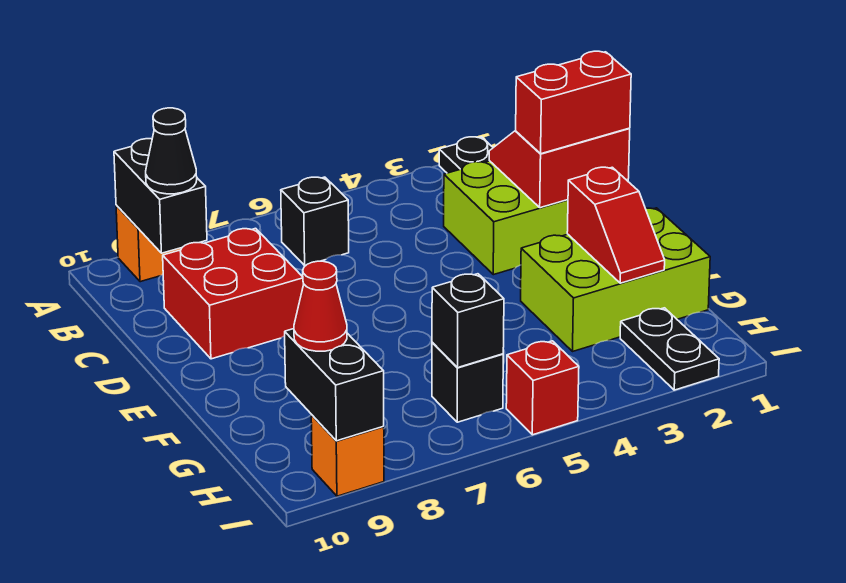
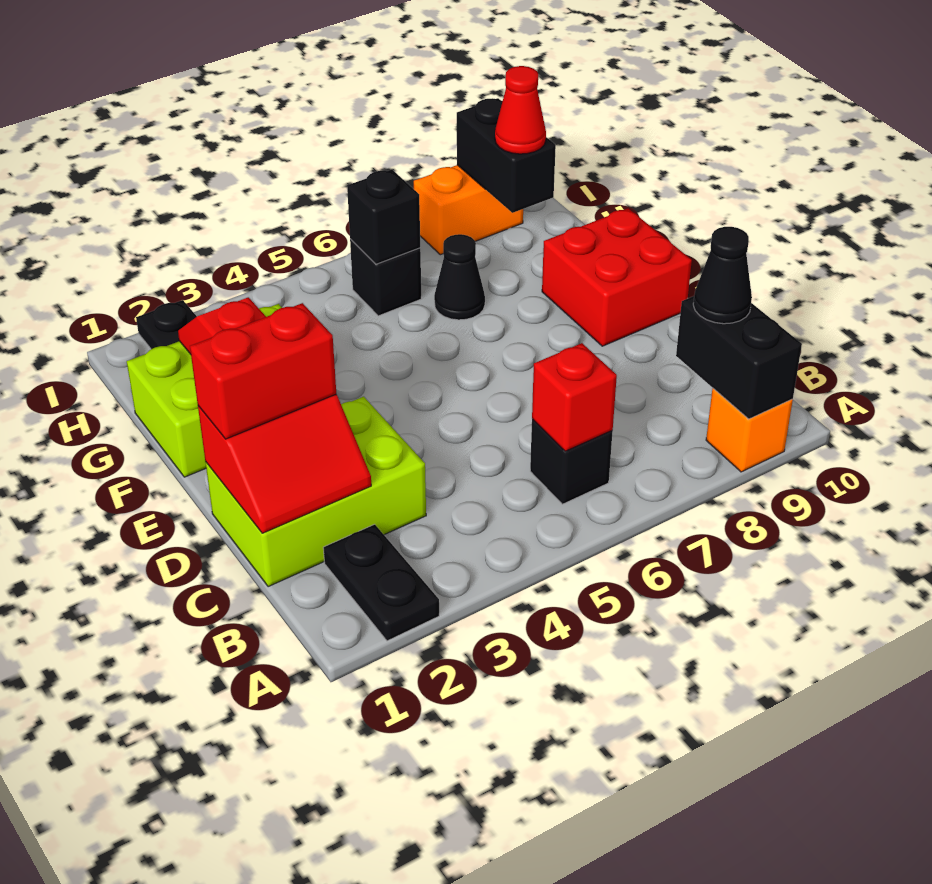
red 2x2 brick [163,228,304,359] -> red 2x2 brick moved to [542,208,692,346]
none -> black 1x1 cone [434,234,485,320]
red 1x1 brick [506,341,579,435] -> red 1x1 brick moved to [532,343,617,451]
orange 1x1 brick [311,415,384,496] -> orange 1x2 brick [414,165,523,255]

